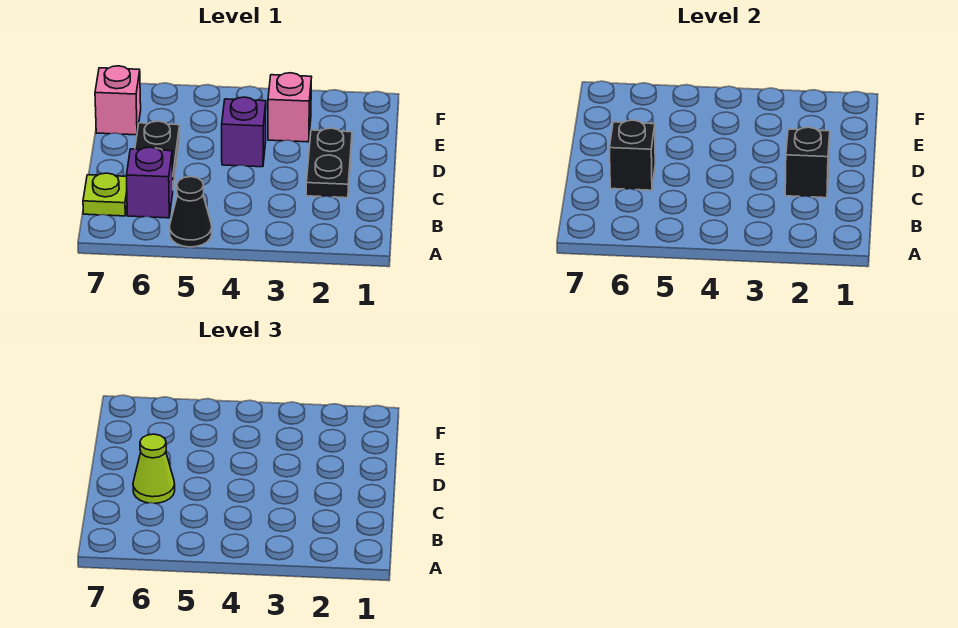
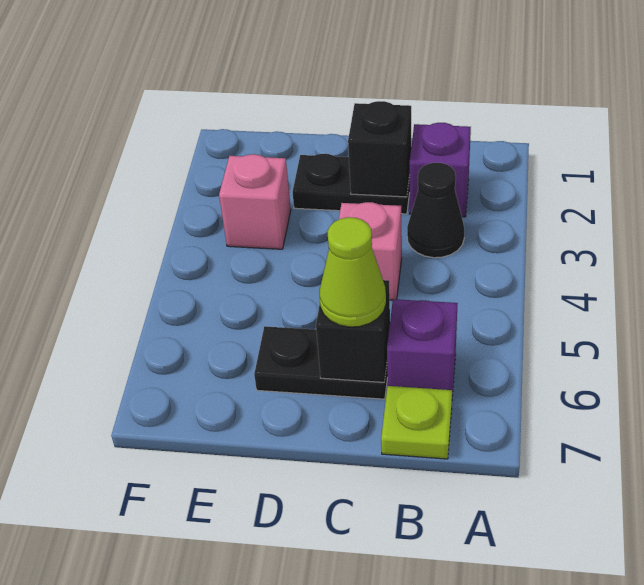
black 1x1 cone [170,177,212,247] -> black 1x1 cone moved to [407,163,465,258]
purple 1x1 brick [222,97,266,167] -> purple 1x1 brick moved to [409,123,471,217]
pink 1x1 brick [95,66,141,135] -> pink 1x1 brick moved to [339,202,402,300]

